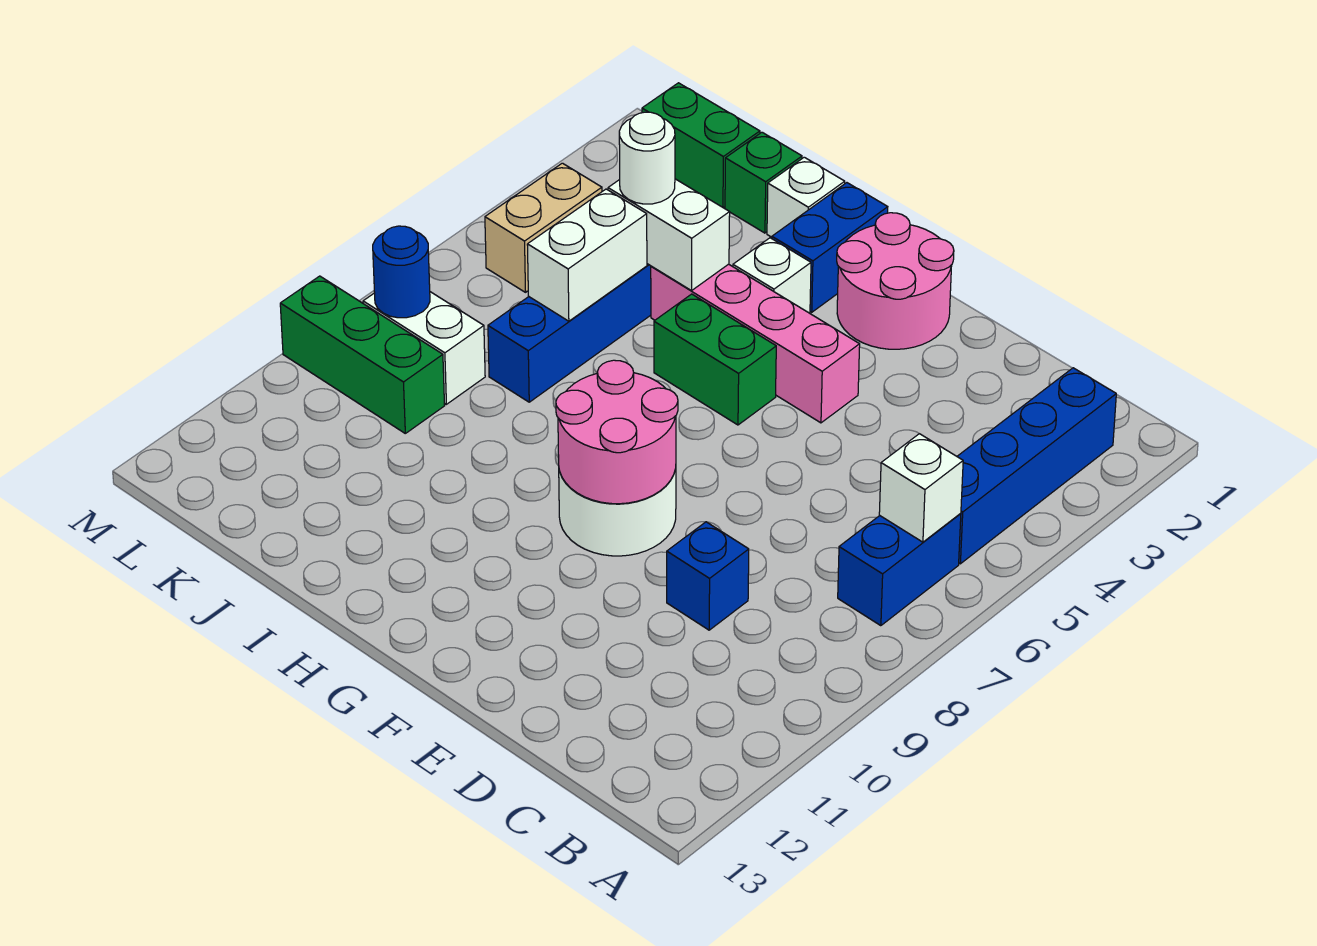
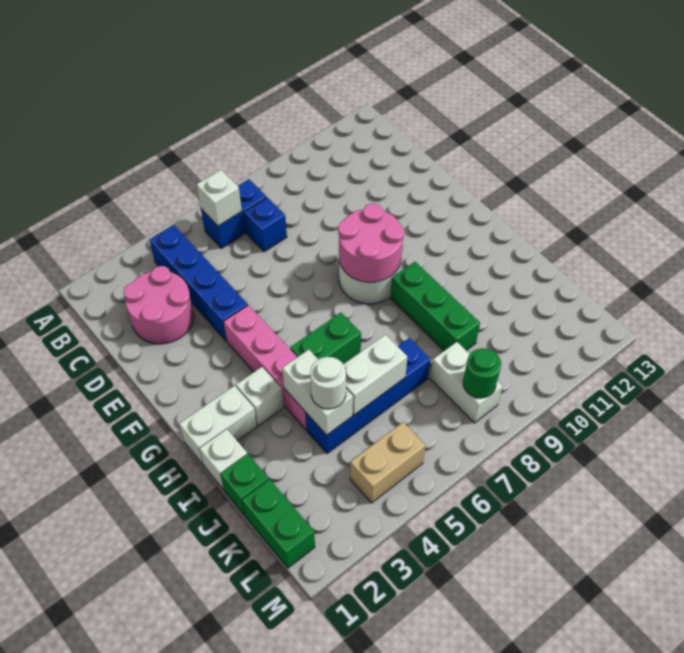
blue 1x4 brick [957,368,1116,564] -> blue 1x4 brick turned to [149,225,248,341]
blue 1x1 brick [667,522,749,630] -> blue 1x1 brick moved to [244,197,287,252]
pink 2x2 round brick [837,213,954,349] -> pink 2x2 round brick moved to [124,266,194,344]
green 1x2 brick [654,294,776,425] -> green 1x2 brick turned to [290,313,361,364]
blue 1x2 brick [772,183,888,312] -> white 1x2 brick [179,386,257,465]
green 1x3 brick [280,276,445,433] -> green 1x3 brick moved to [391,262,480,351]
blue 1x1 round brick [373,226,430,318] -> green 1x1 round brick [463,348,501,398]

